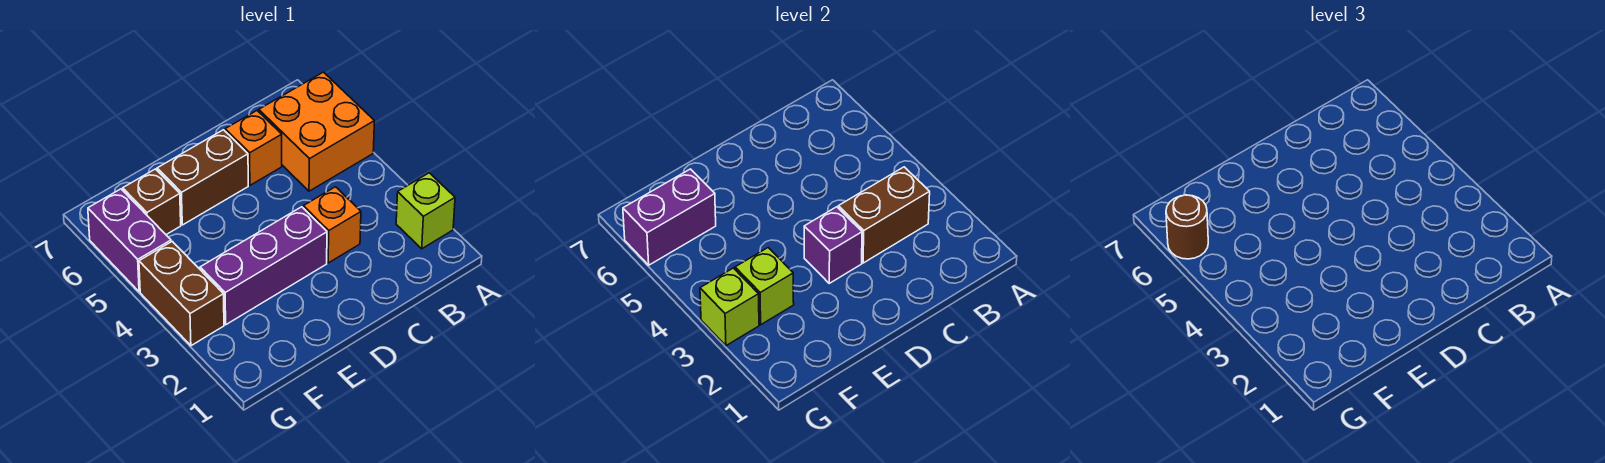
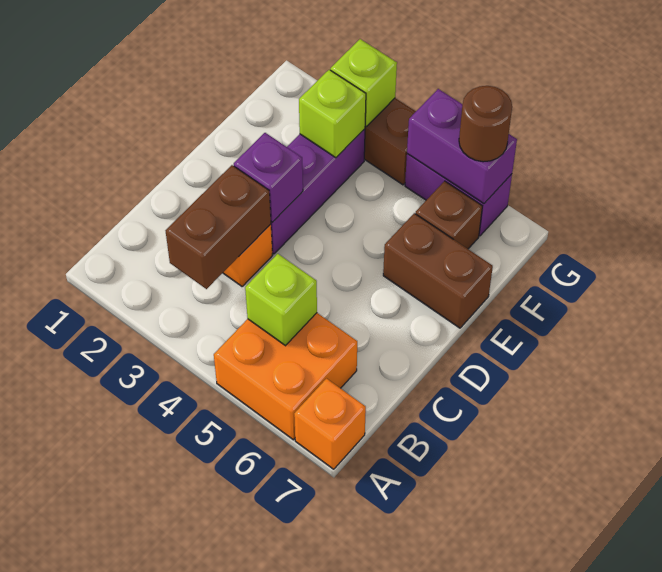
lime 1x1 brick [396,173,455,249] -> lime 1x1 brick moved to [245,254,317,346]
orange 1x1 brick [225,111,282,185] -> orange 1x1 brick moved to [294,379,366,469]
brown 1x2 brick [157,130,248,225] -> brown 1x2 brick turned to [383,213,493,328]
purple 1x2 brick [623,169,716,265] -> purple 1x2 brick turned to [407,89,517,204]

